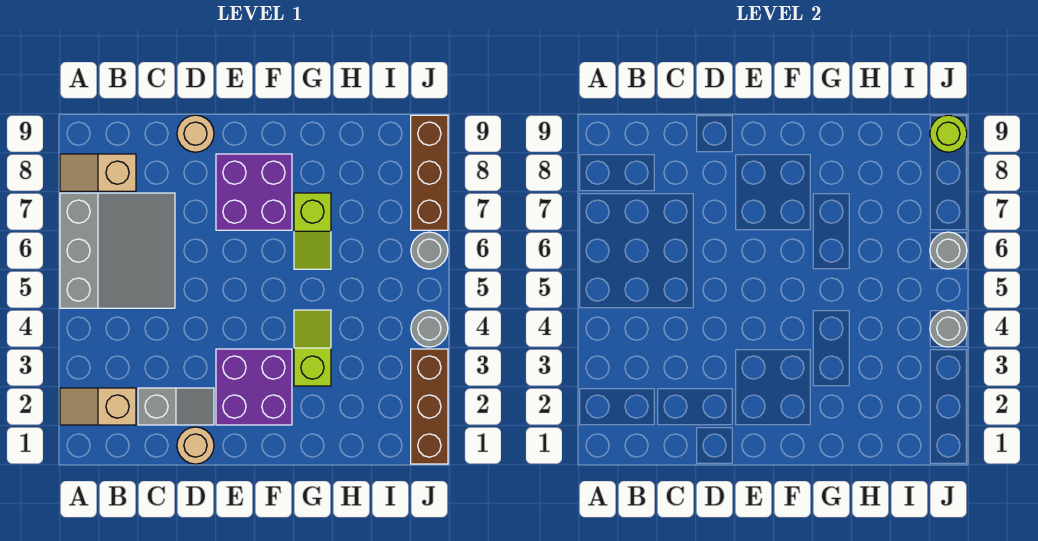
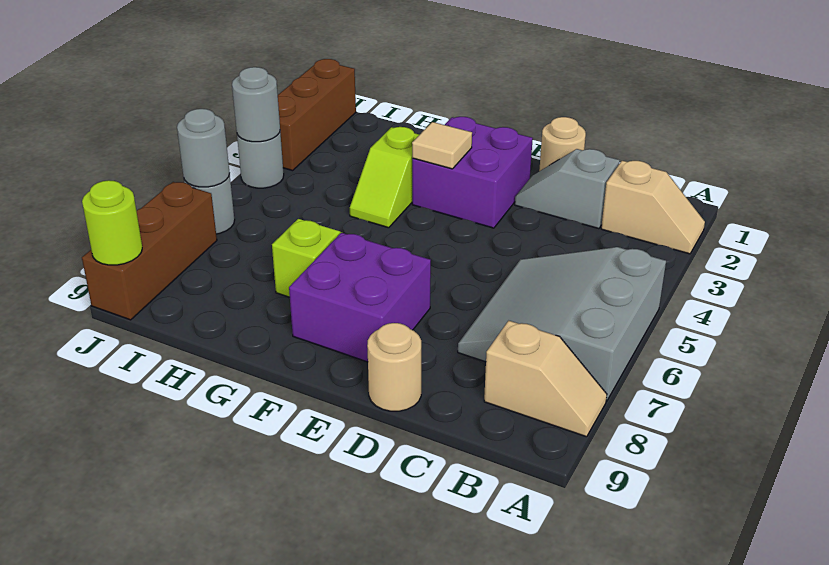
none -> tan 1x1 tile [412,122,472,169]

